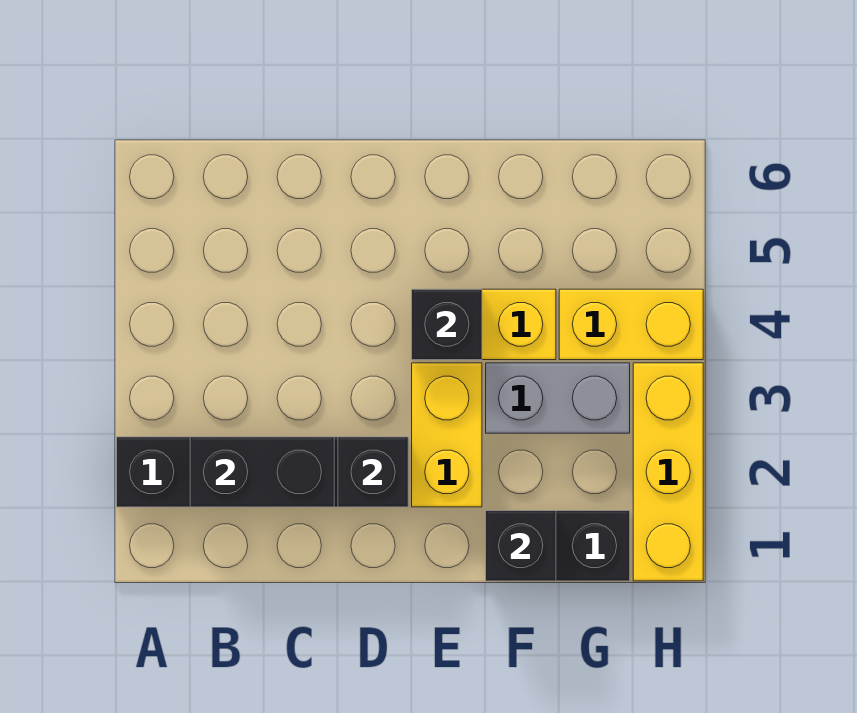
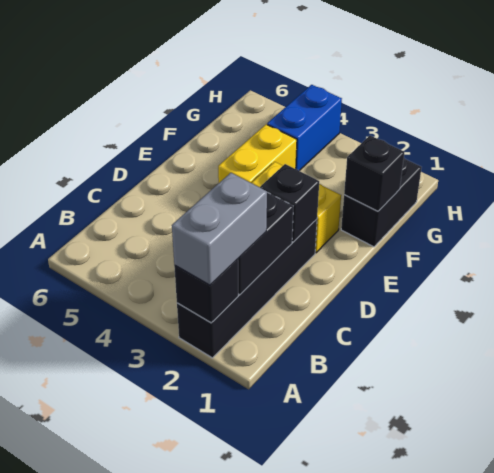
black 1x1 brick [412,289,482,360] -> black 1x1 brick moved to [174,259,238,323]
grey 1x2 brick [486,363,630,433] -> grey 1x2 brick moved to [172,173,267,285]
yellow 1x2 brick [559,289,703,360] -> blue 1x2 brick [267,85,342,171]
yellow 1x3 brick [633,363,703,581] -> none

